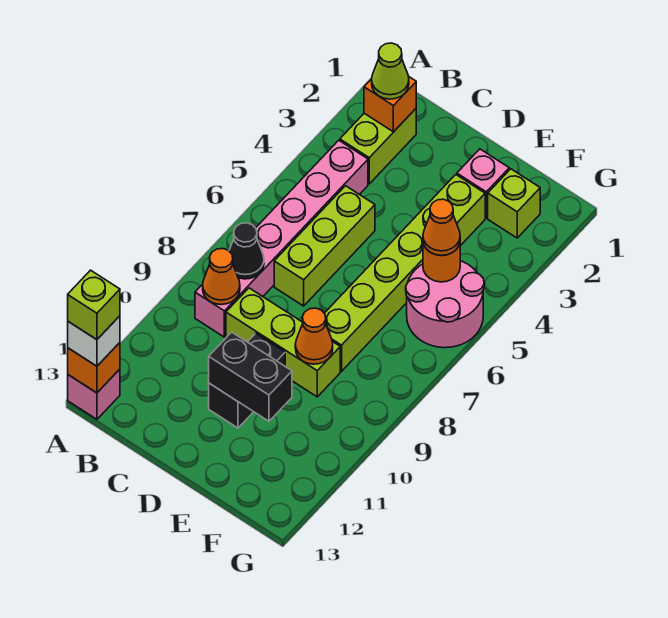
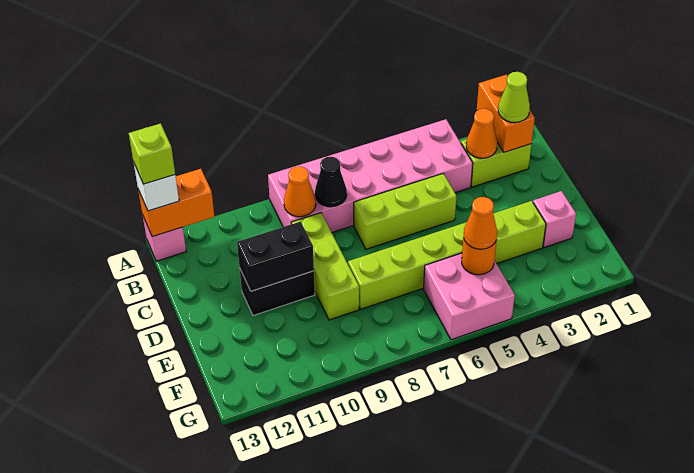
orange 1x1 brick [68,343,120,393] -> orange 1x2 brick [138,169,215,237]
orange 1x1 brick [364,76,416,132] -> orange 1x2 brick [477,75,535,152]
pink 1x6 brick [195,140,368,337] -> pink 2x6 brick [268,119,473,232]
black 1x2 brick [209,332,292,421] -> black 1x2 brick turned to [237,221,314,291]
orange 1x1 cone [295,308,333,364] -> orange 1x1 cone moved to [466,109,497,158]
lime 1x1 brick [488,169,540,238] -> none
pink 2x2 round brick [406,261,484,348] -> pink 2x2 brick [424,253,515,340]

